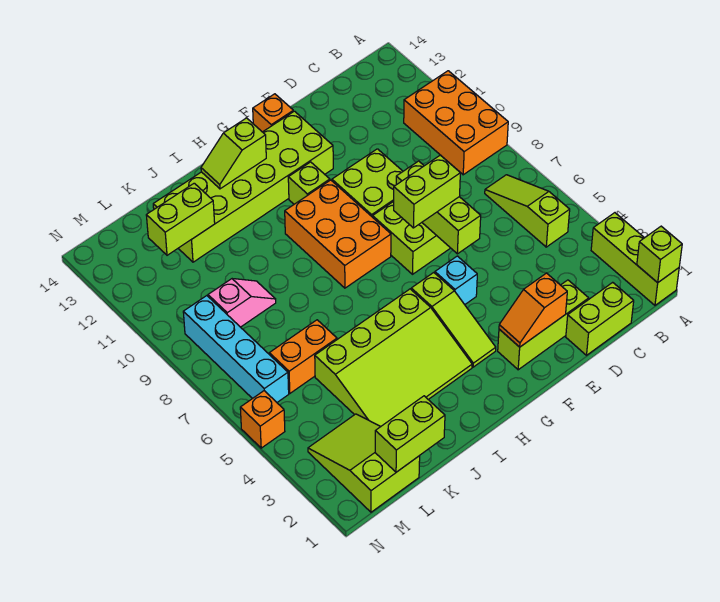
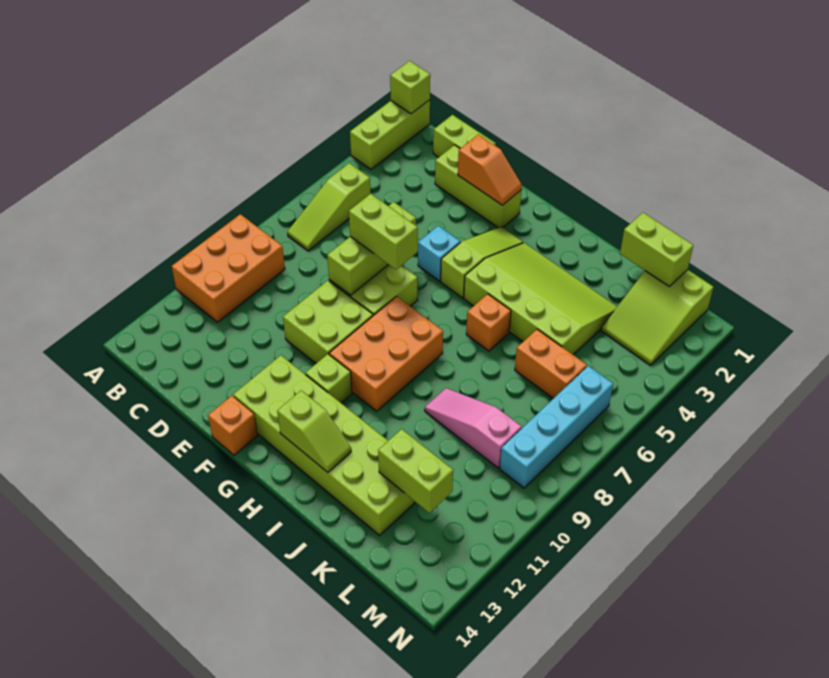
pink 1x2 slope [208,279,276,327] -> pink 1x3 slope [425,388,522,468]
orange 1x1 brick [240,391,285,448] -> orange 1x1 brick moved to [466,294,511,351]

